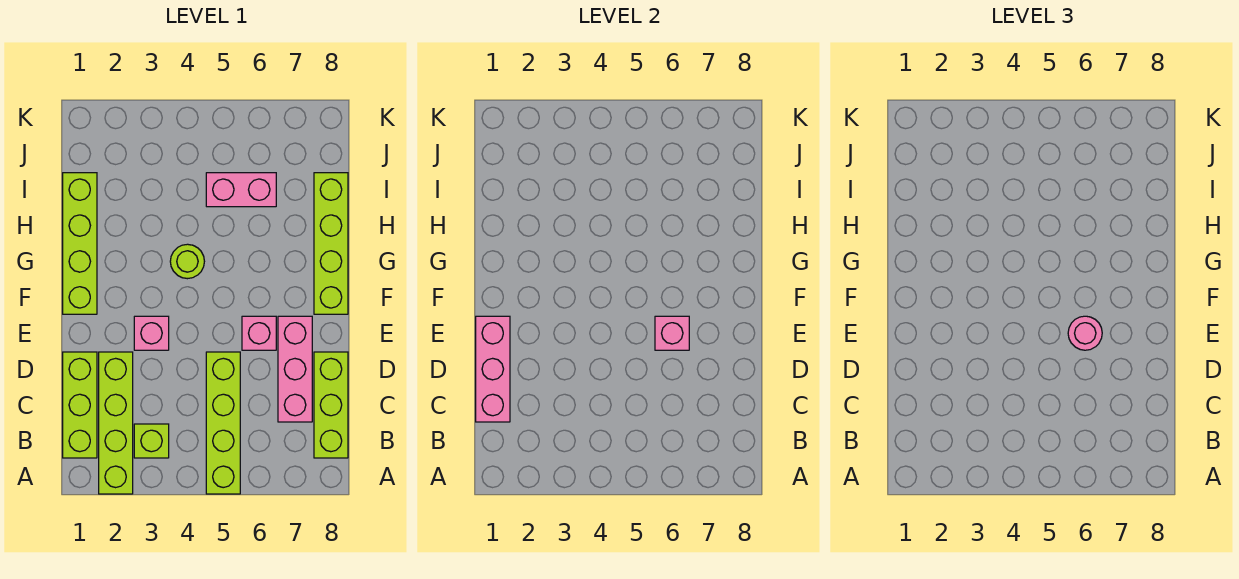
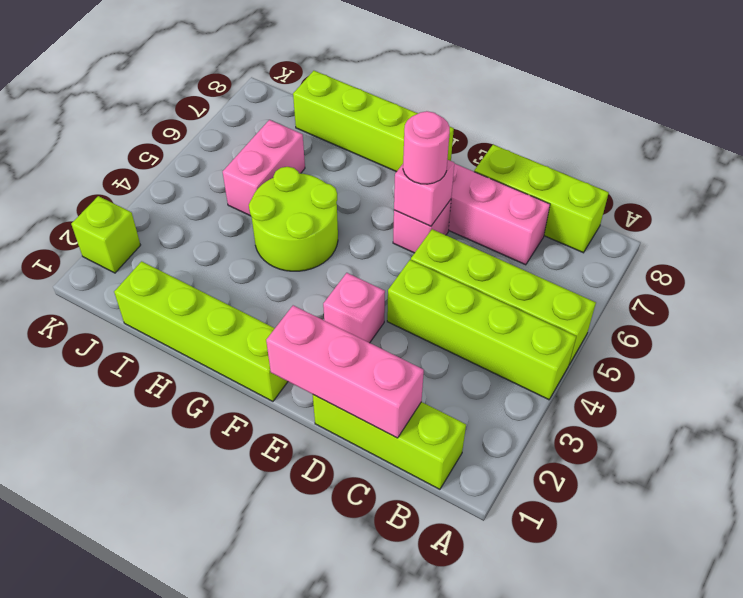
lime 1x4 brick [99,352,133,494] -> lime 1x4 brick moved to [387,260,576,400]
lime 1x1 brick [134,424,169,458] -> lime 1x1 brick moved to [71,196,140,273]
lime 1x1 round brick [170,244,204,279] -> lime 2x2 round brick [249,167,338,271]

